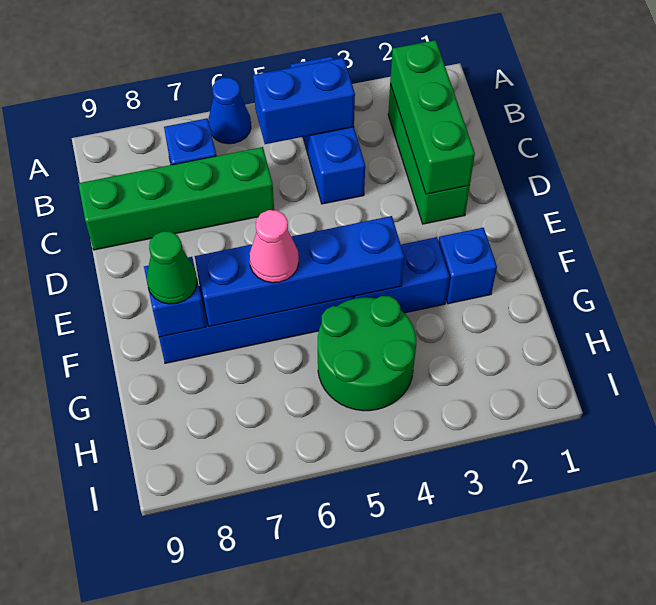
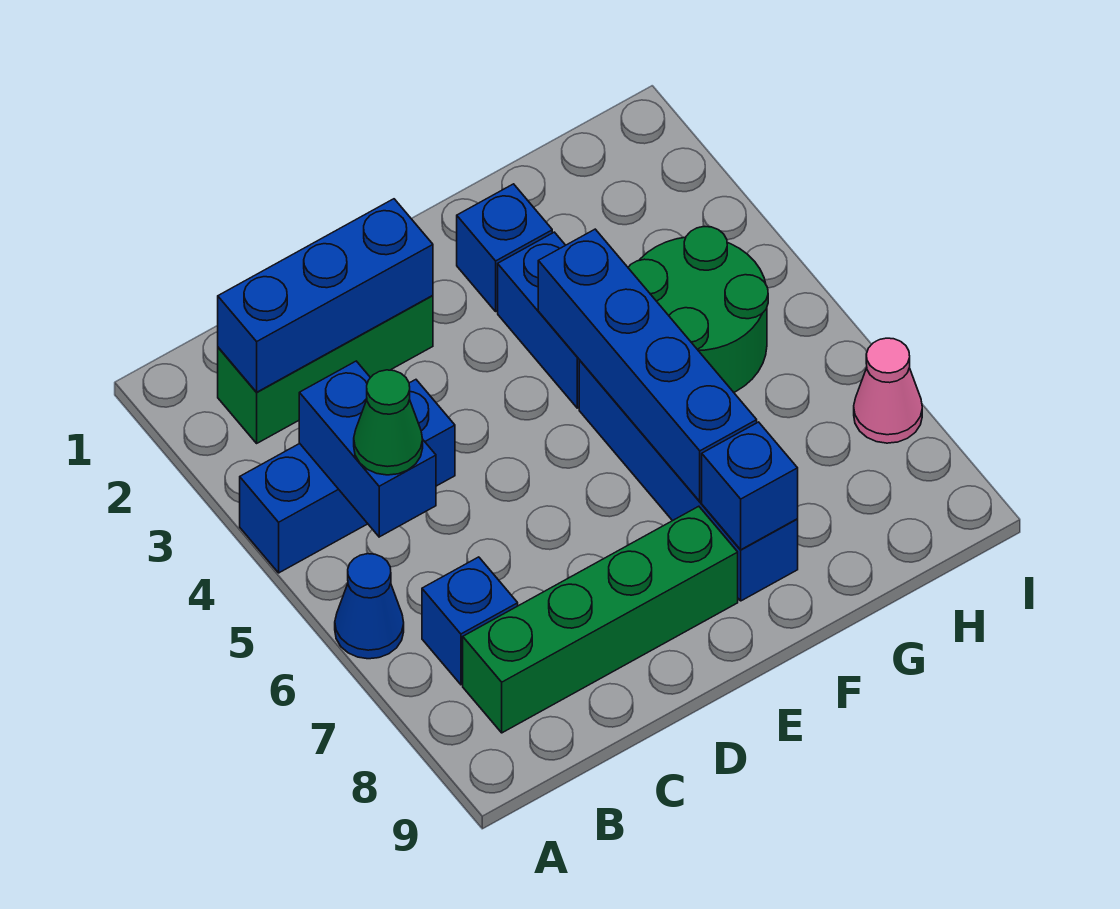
green 1x3 brick [390,40,475,194] -> blue 1x3 brick [218,199,433,392]
green 1x4 brick [78,147,274,250] -> green 1x4 brick turned to [463,506,738,733]
pink 1x1 cone [249,210,299,283] -> pink 1x1 cone moved to [854,338,922,443]
green 1x1 cone [147,231,197,304] -> green 1x1 cone moved to [354,370,423,475]

